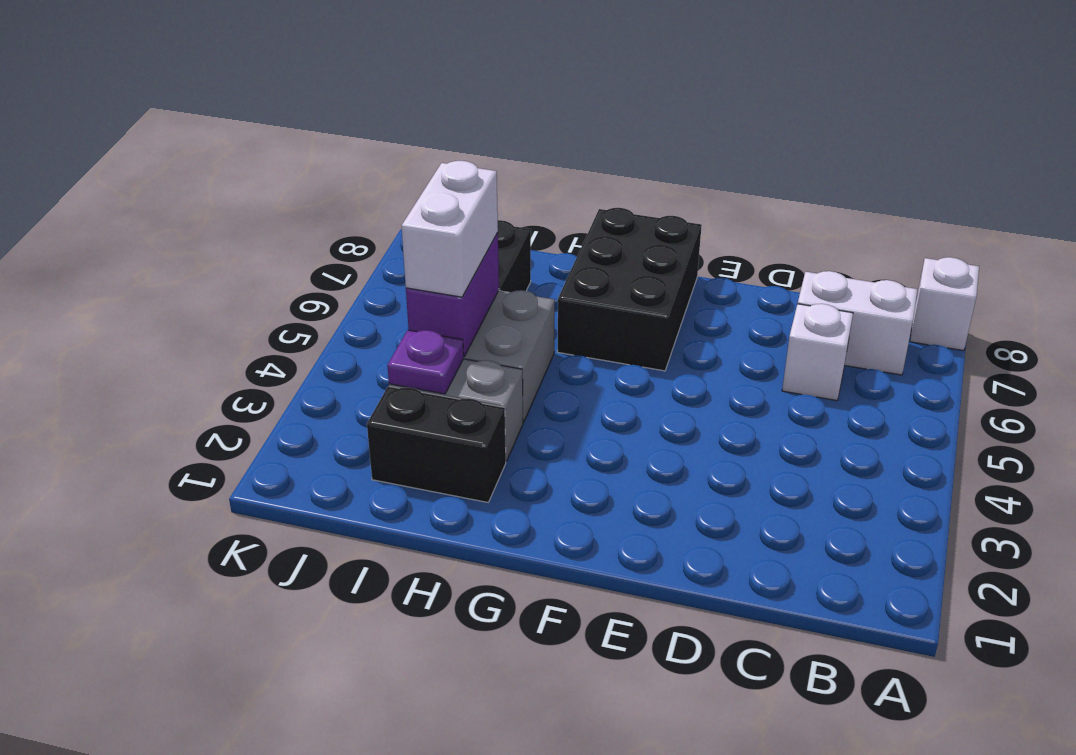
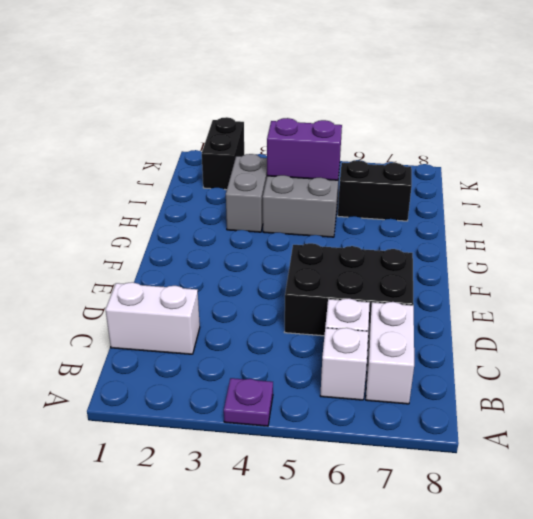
white 1x1 brick [910,257,979,351] -> white 1x1 brick moved to [320,328,368,400]
black 2x3 brick [557,208,702,371] -> black 2x3 brick moved to [285,243,414,337]
black 1x2 brick [367,386,506,502] -> black 1x2 brick moved to [202,117,244,190]
purple 1x1 plate [387,330,464,394] -> purple 1x1 plate moved to [224,378,273,426]
white 1x2 brick [402,161,498,297] -> white 1x2 brick moved to [106,282,200,354]

